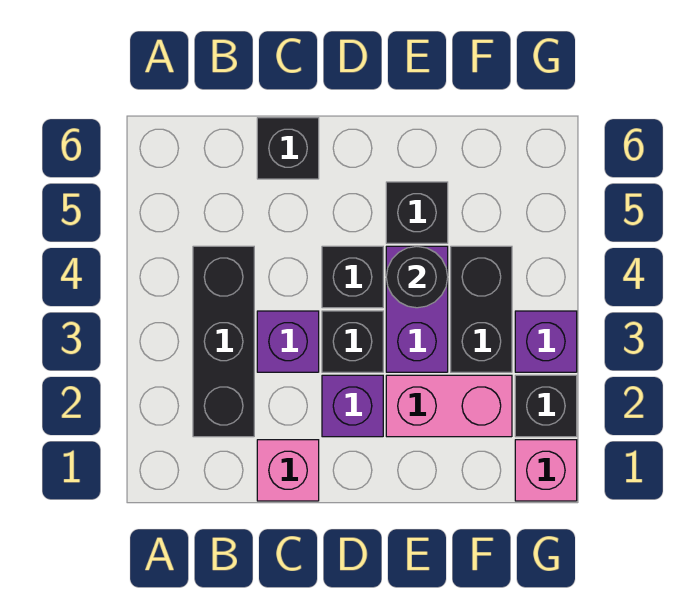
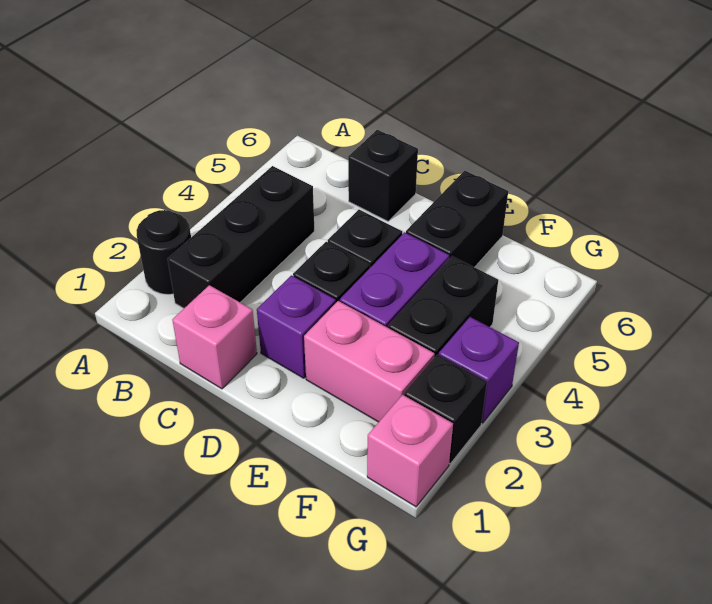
purple 1x1 brick [257,311,319,372] -> none
black 1x1 round brick [386,246,448,308] -> black 1x1 round brick moved to [136,210,191,294]
black 1x1 brick [386,182,448,243] -> black 1x2 brick [406,171,508,267]

